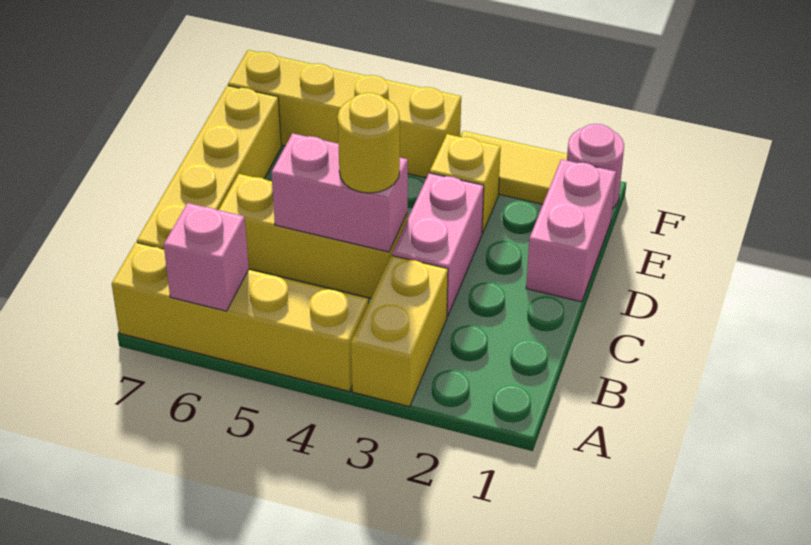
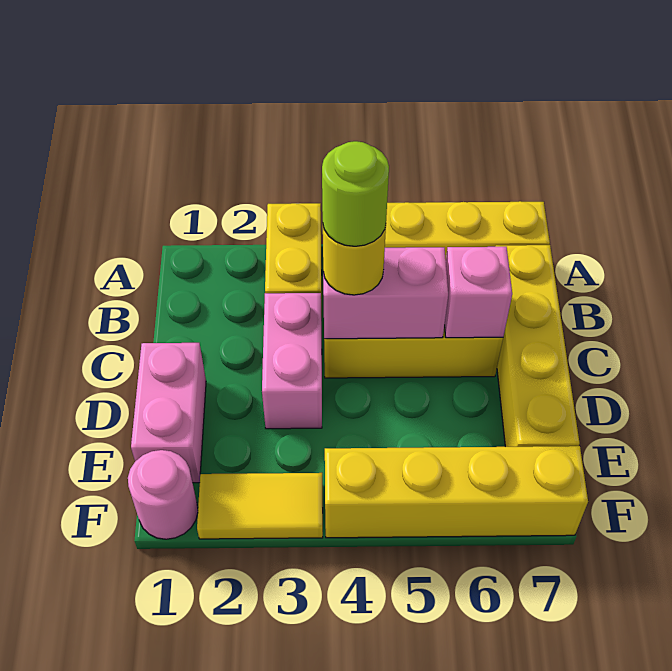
pink 1x1 brick [164,203,249,311] -> pink 1x1 brick moved to [445,246,512,338]
none -> lime 1x1 round brick [322,141,389,246]
yellow 1x1 brick [430,134,501,234] -> none

